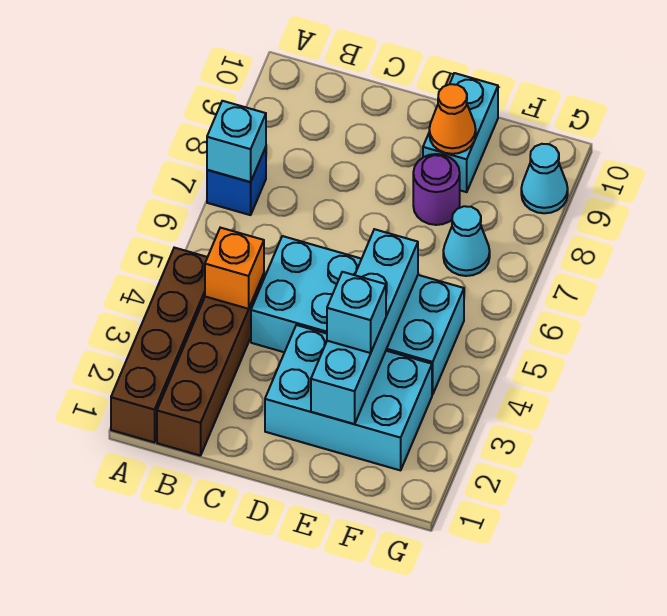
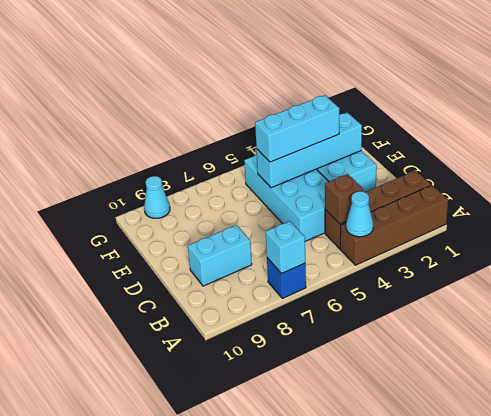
orange 1x1 brick [205,228,264,309] -> brown 1x1 brick [325,174,363,224]
cyan 1x1 brick [327,272,386,353] -> cyan 1x3 brick [255,95,339,162]
purple 1x1 round brick [413,154,460,225] -> none
cyan 1x2 brick [423,73,498,192] -> cyan 1x2 brick moved to [188,225,252,286]
orange 1x1 cone [429,84,476,154] -> none
cyan 1x1 cone [443,206,490,276] -> cyan 1x1 cone moved to [346,191,373,237]

